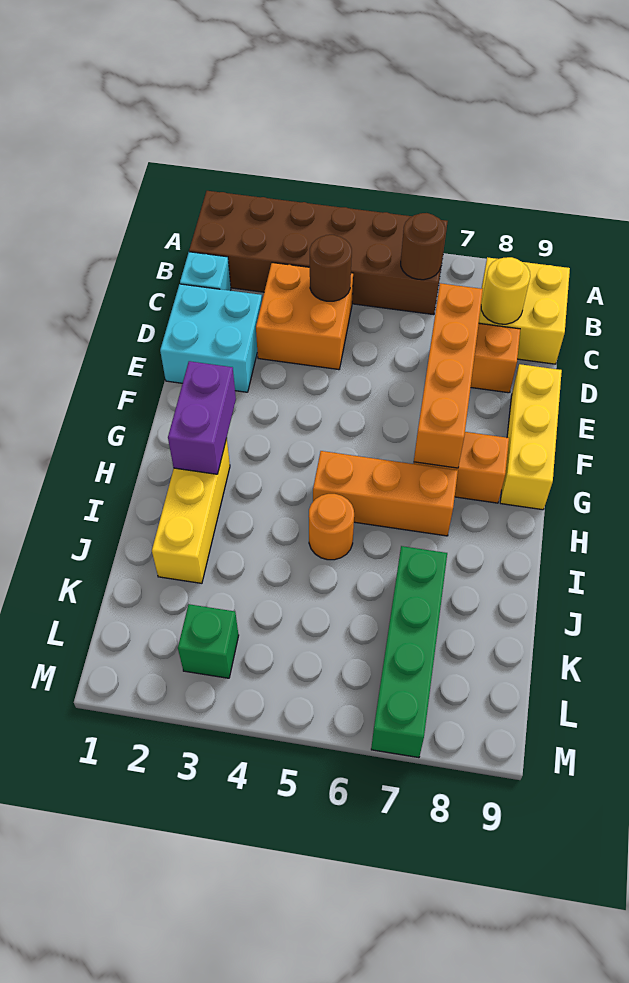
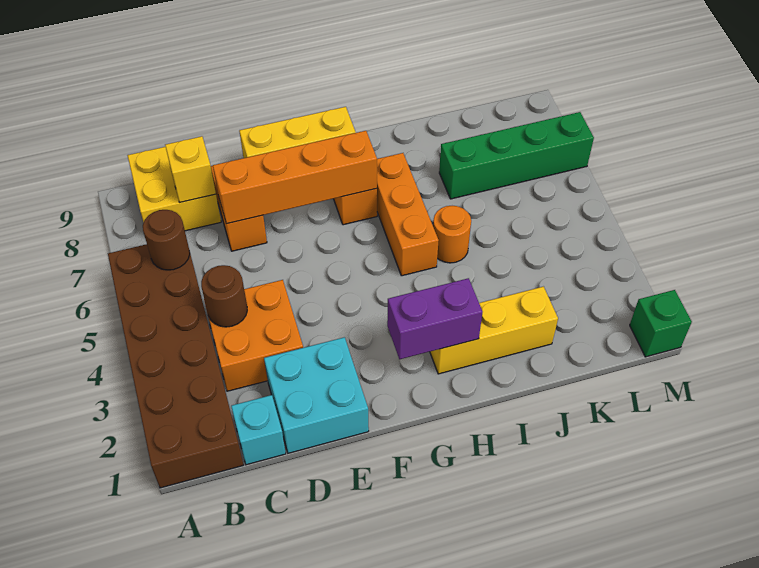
yellow 1x1 round brick [481,257,530,324] -> yellow 1x1 brick [165,136,216,202]
green 1x1 brick [178,604,239,678] -> green 1x1 brick moved to [630,290,692,357]

